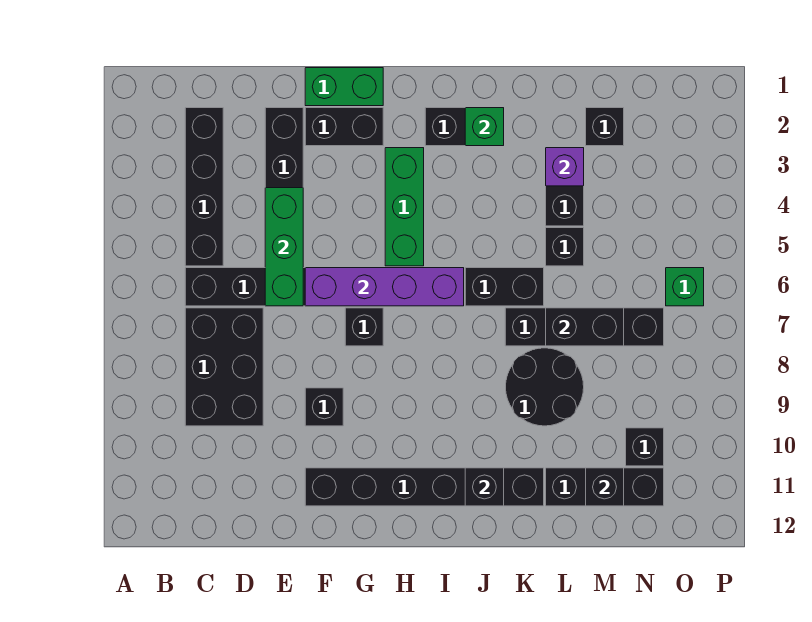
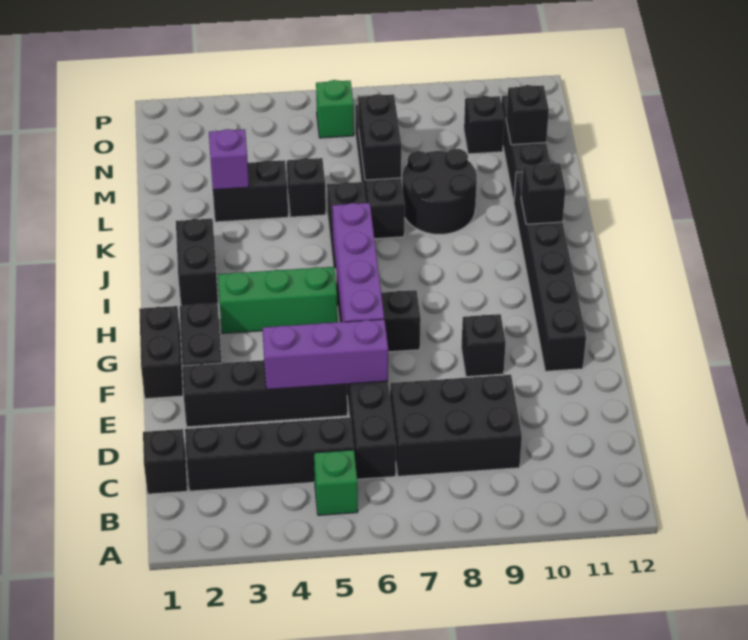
green 1x3 brick [265,188,303,306] -> purple 1x3 brick [262,319,388,389]
green 1x2 brick [305,68,383,106] -> black 1x2 brick [139,306,183,399]
green 1x1 brick [465,108,504,146] -> green 1x1 brick moved to [314,450,358,515]
black 1x1 brick [586,108,624,146] -> black 1x1 brick moved to [143,429,187,494]

